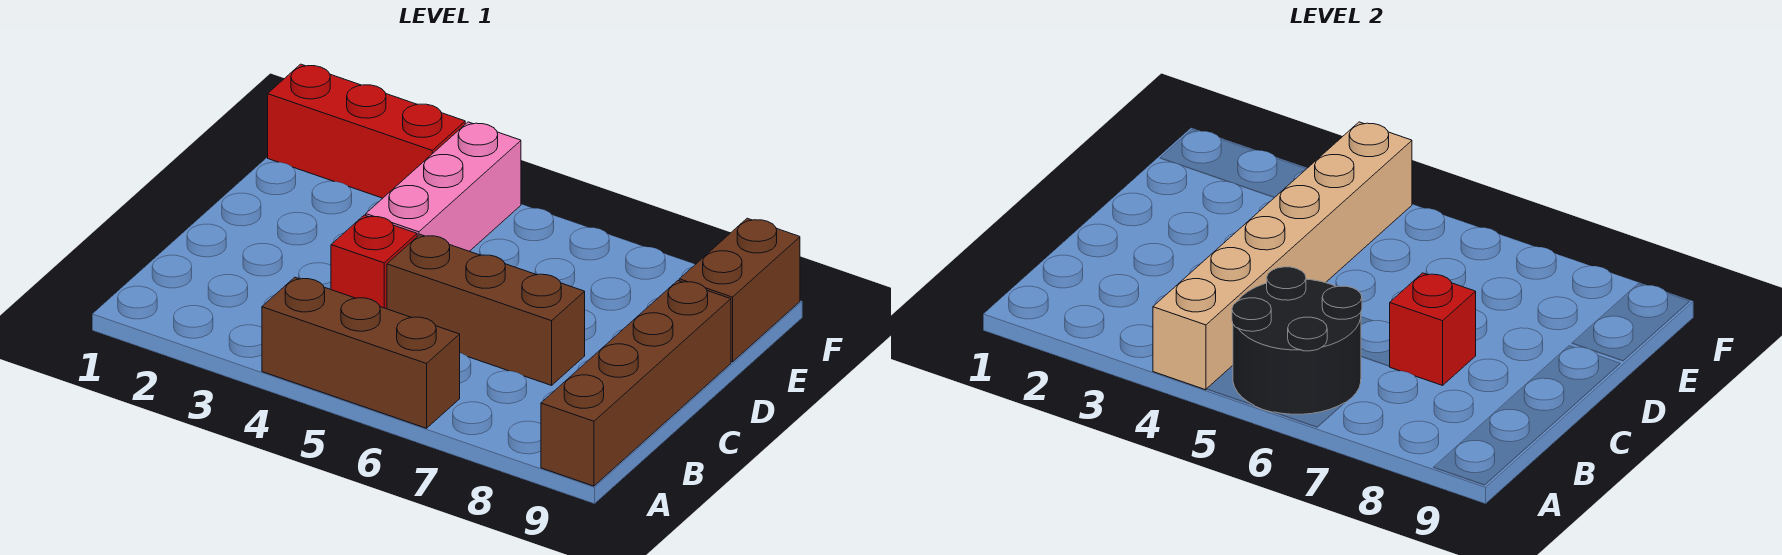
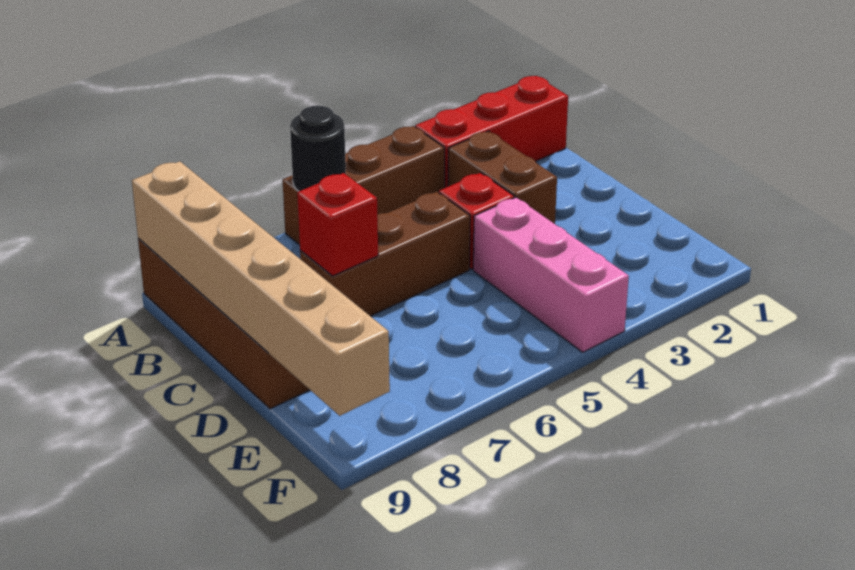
tan 1x6 brick [1153,122,1412,390] -> tan 1x6 brick moved to [132,161,390,416]
black 2x2 round brick [1232,267,1362,414] -> black 1x1 round brick [290,106,346,191]
brown 1x2 brick [679,218,800,362] -> brown 1x2 brick moved to [448,131,557,224]
red 1x3 brick [268,64,465,198] -> red 1x3 brick moved to [415,76,568,188]

